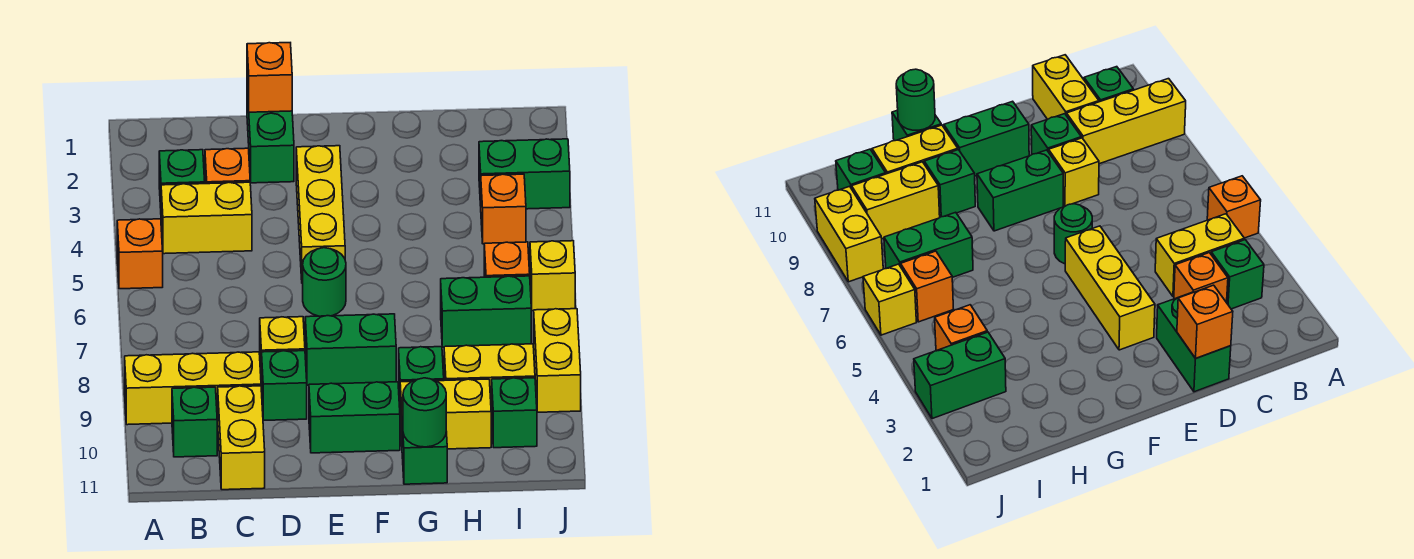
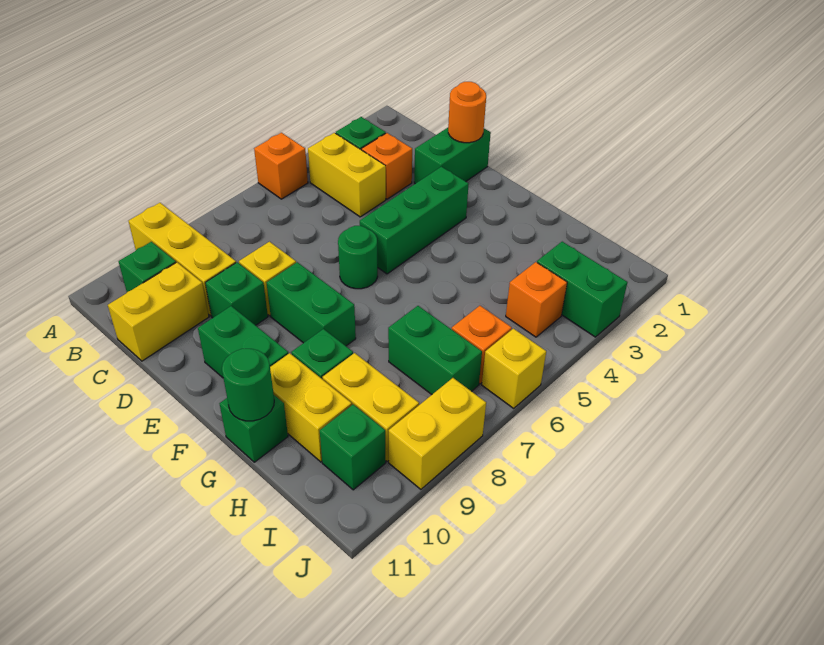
orange 1x1 brick [247,43,292,112] -> orange 1x1 round brick [448,82,486,143]
yellow 1x3 brick [296,146,345,283] -> green 1x3 brick [360,167,469,274]

